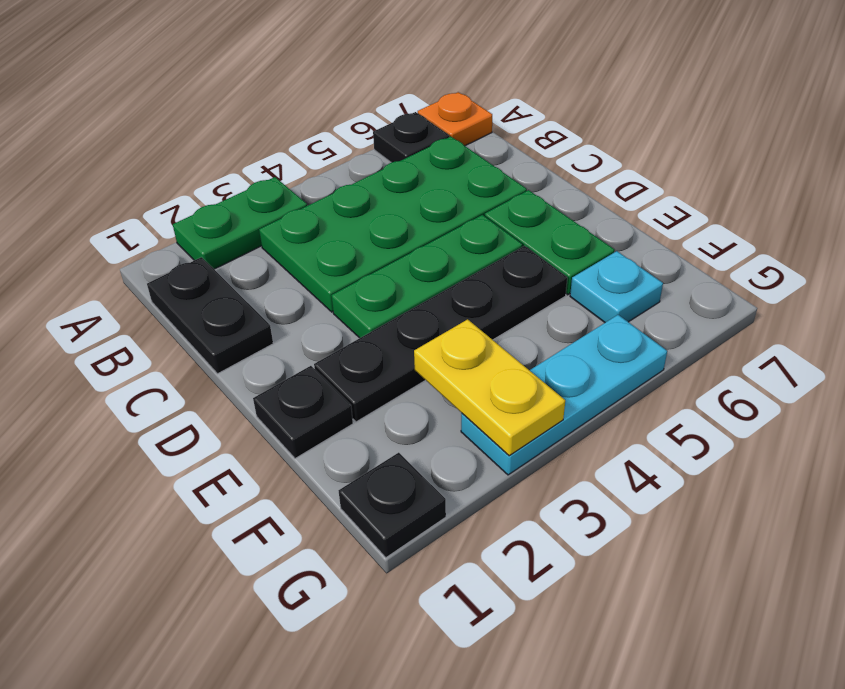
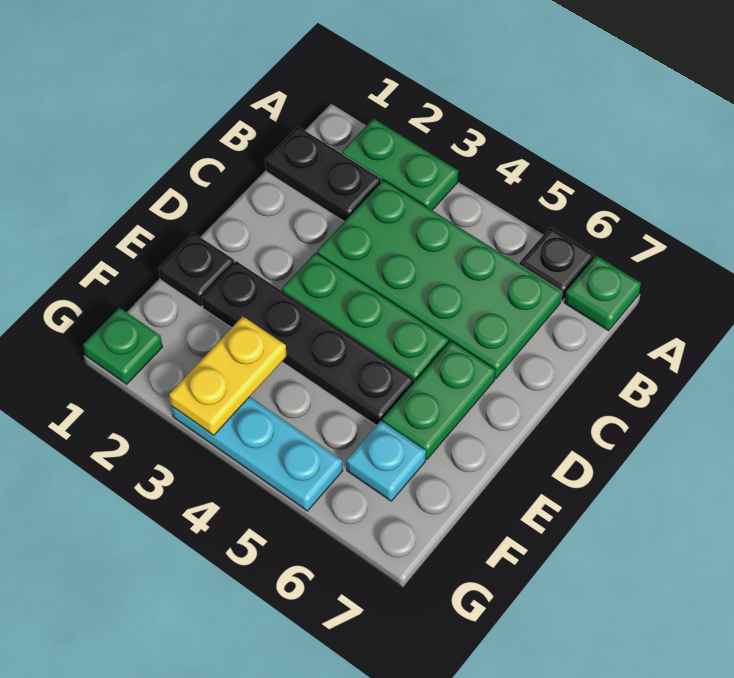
orange 1x1 plate [418,92,492,146] -> green 1x1 plate [564,256,641,331]
black 1x2 plate [147,257,273,374] -> black 1x2 plate turned to [265,126,381,221]
black 1x1 plate [339,453,446,558] -> green 1x1 plate [83,308,162,384]

